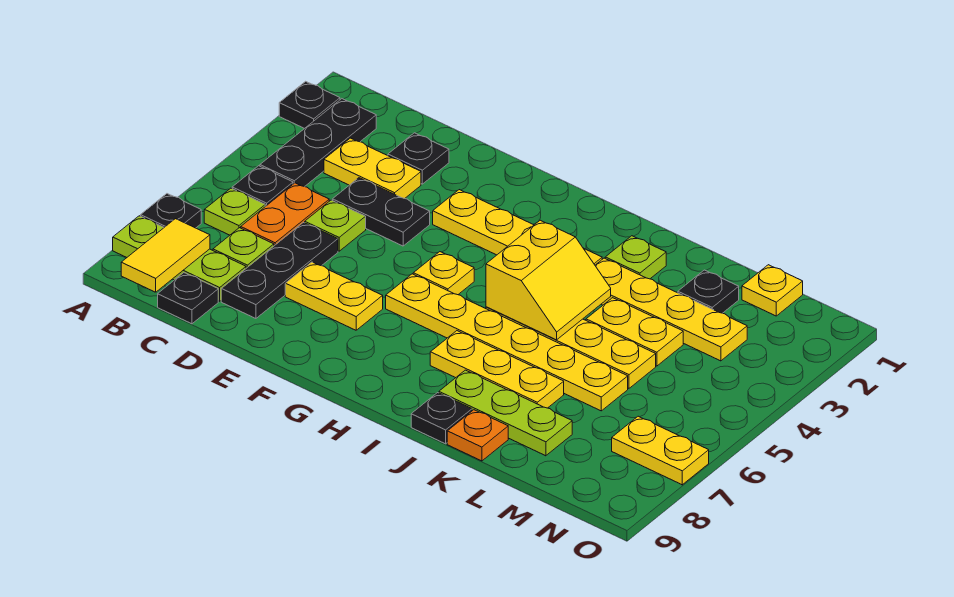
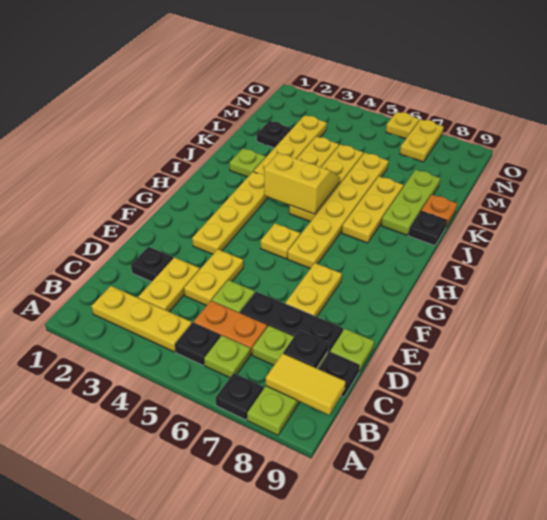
black 1x1 plate [279,81,340,129] -> black 1x1 plate moved to [283,330,329,368]
black 1x3 plate [260,99,376,187] -> yellow 1x3 plate [92,286,192,352]
black 1x2 plate [332,178,430,246] -> yellow 1x2 plate [184,249,243,306]
none -> lime 1x1 plate [330,329,374,372]
yellow 1x1 plate [742,265,803,316] -> yellow 1x1 plate moved to [386,112,419,139]

